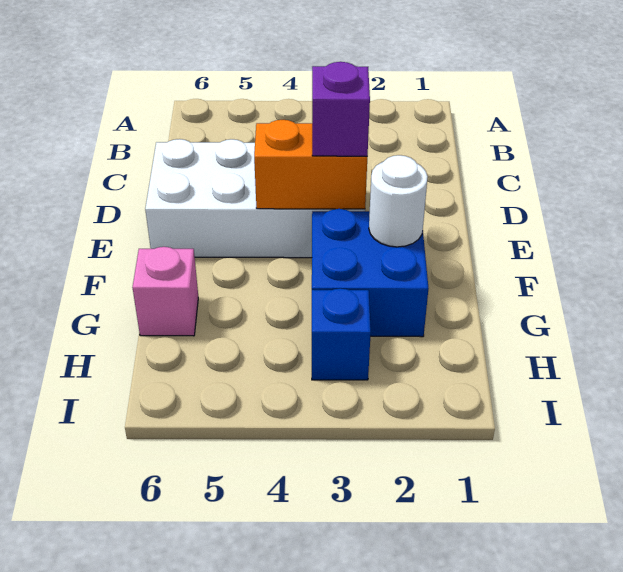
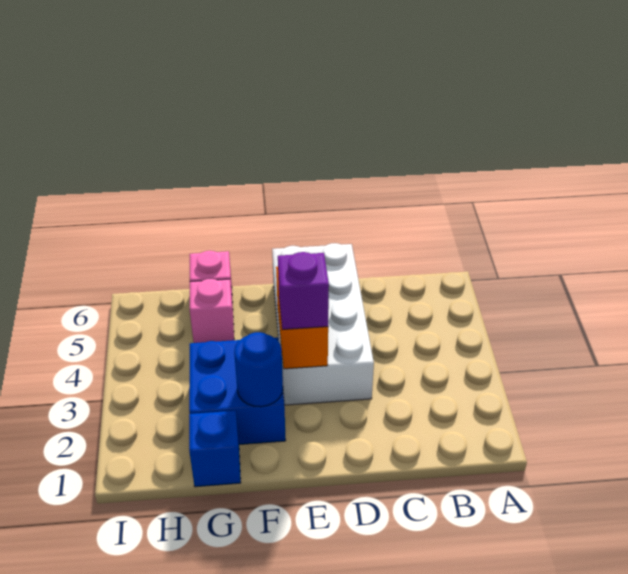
white 1x1 round brick [369,155,428,247] -> blue 1x1 round brick [234,332,283,407]
none -> pink 1x1 brick [190,279,234,343]
blue 1x1 brick [312,288,371,380] -> blue 1x1 brick moved to [189,411,241,487]

